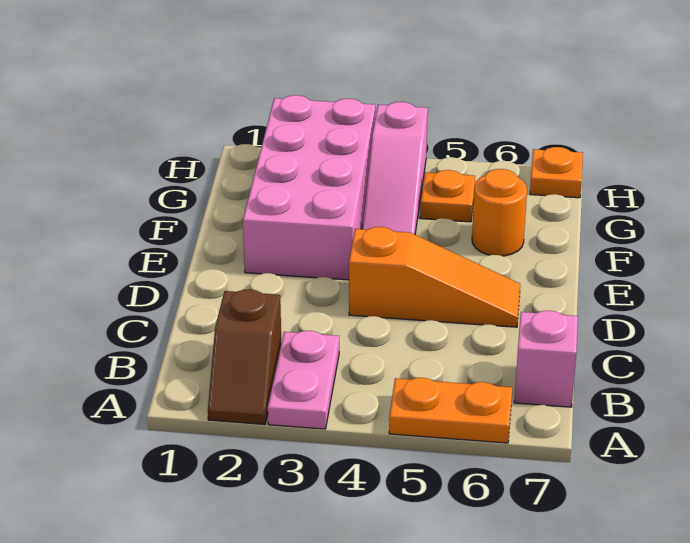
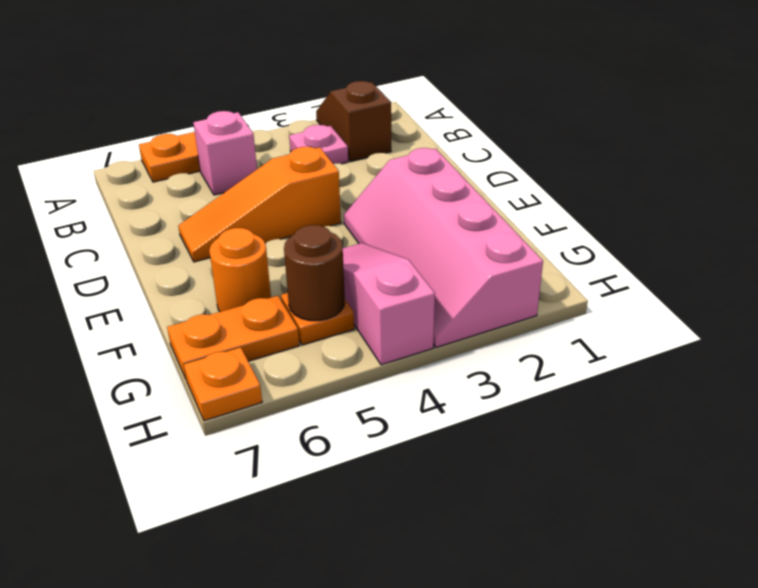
pink 1x2 plate [268,331,339,429] -> pink 1x1 plate [289,125,348,164]
pink 1x1 brick [514,311,578,407] -> pink 1x1 brick moved to [193,111,257,195]
pink 2x4 brick [243,95,375,280] -> pink 2x4 slope [344,148,543,347]
none -> brown 1x1 round brick [284,225,345,321]
none -> orange 1x2 plate [167,296,299,379]

